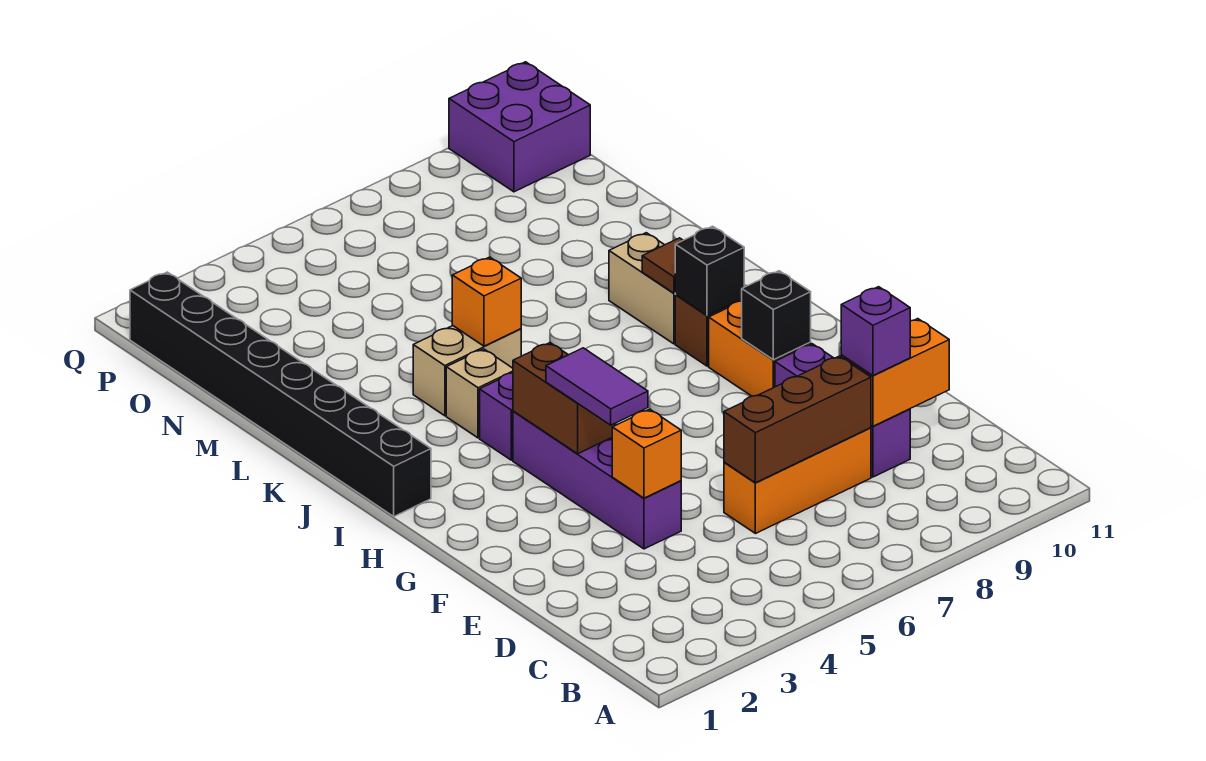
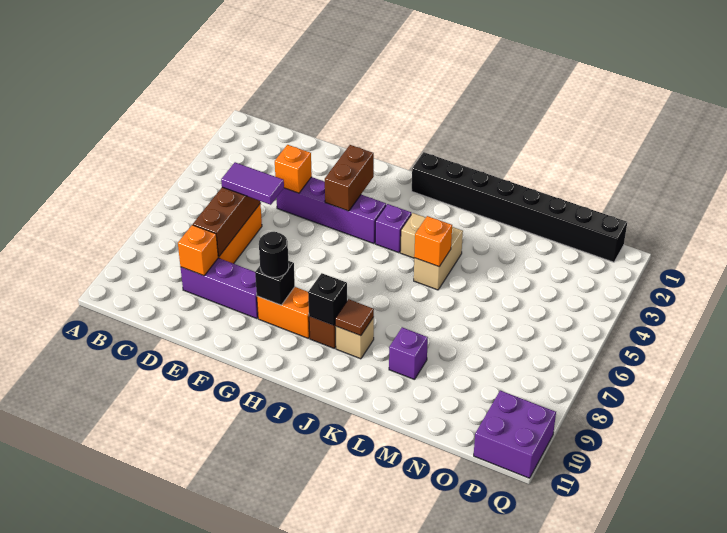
orange 1x2 brick [841,319,949,426] -> orange 1x1 brick [178,225,218,276]
purple 1x1 brick [841,287,910,376] -> purple 1x1 brick moved to [389,327,428,380]
purple 1x2 tile [546,348,648,425] -> purple 1x2 tile moved to [221,162,284,205]
brown 1x2 brick [513,343,615,454] -> brown 1x2 brick turned to [325,145,374,211]
none -> black 1x1 round brick [259,232,289,277]
tan 1x2 brick [609,233,676,344] -> tan 1x1 brick [335,317,374,359]

